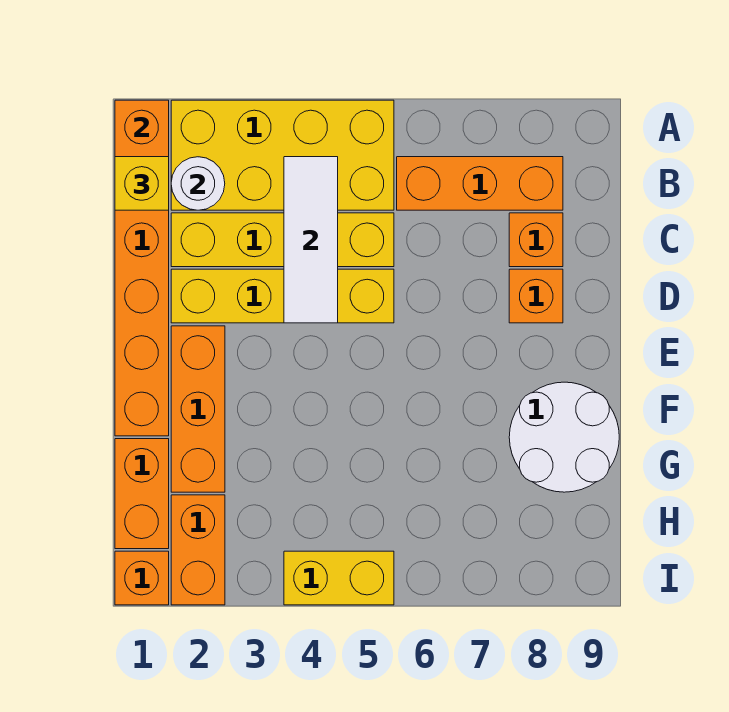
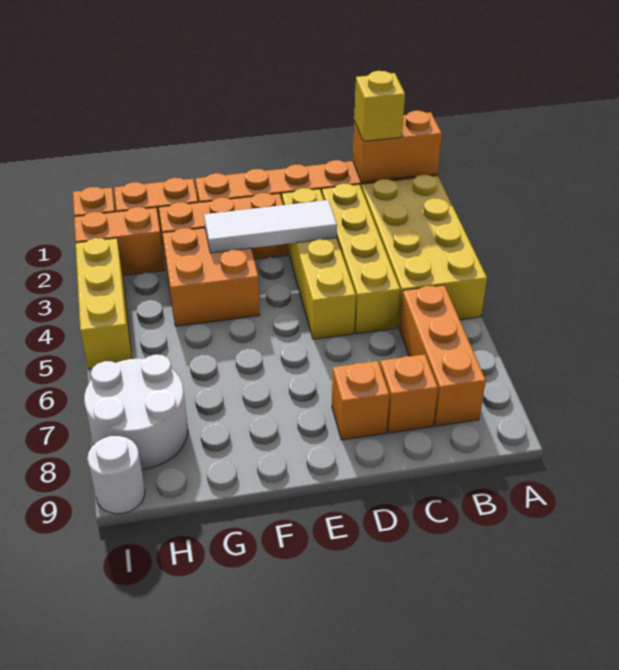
white 1x1 round brick [171,157,225,210] -> white 1x1 round brick moved to [87,436,145,514]
white 1x3 tile [284,157,338,323] -> white 1x3 tile moved to [204,200,337,253]
none -> orange 2x2 brick [162,228,260,326]
white 2x2 round brick [509,382,619,492] -> white 2x2 round brick moved to [84,355,188,469]
yellow 1x2 brick [284,551,394,605] -> yellow 1x3 brick [76,238,132,369]

